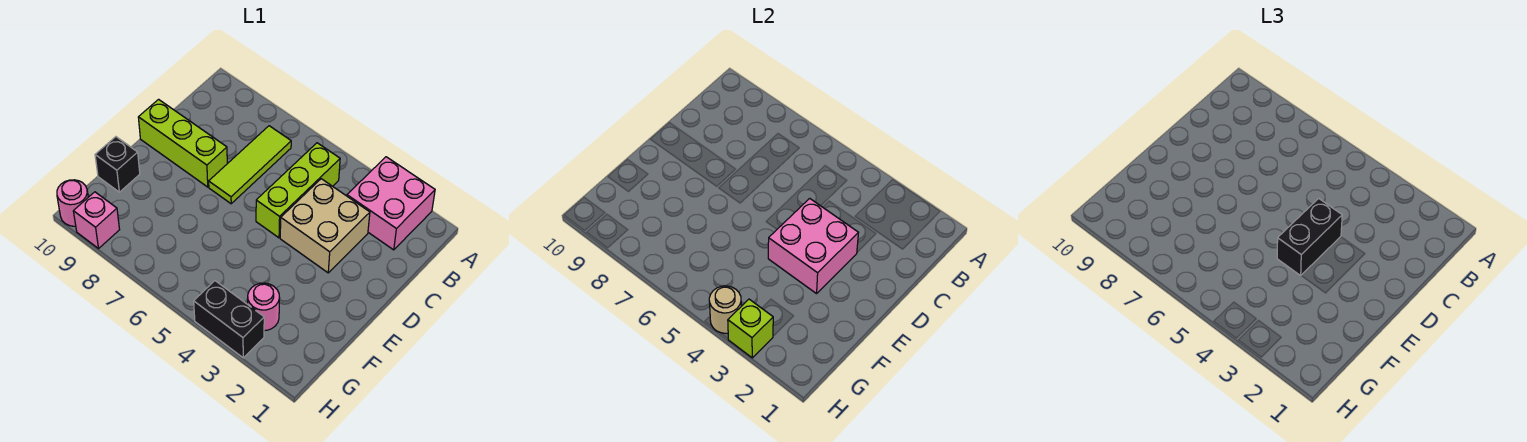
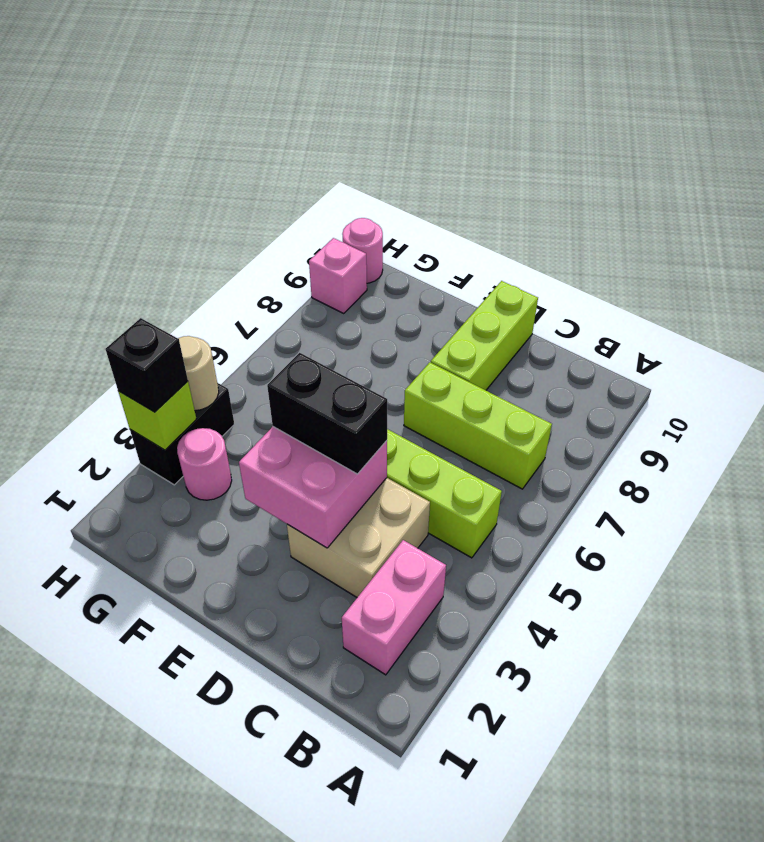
pink 2x2 brick [347,157,435,250] -> pink 1x2 brick [342,540,446,675]
lime 1x3 tile [209,126,291,204] -> lime 1x3 brick [404,362,552,489]
black 1x1 brick [95,137,140,192] -> black 1x1 brick moved to [105,318,188,412]

